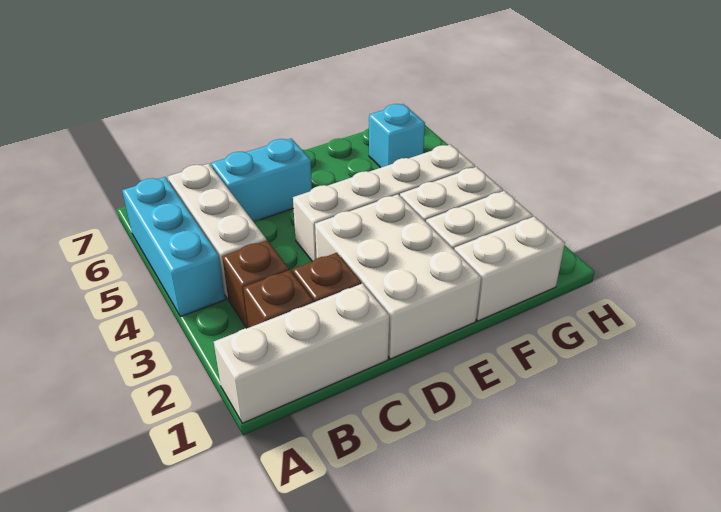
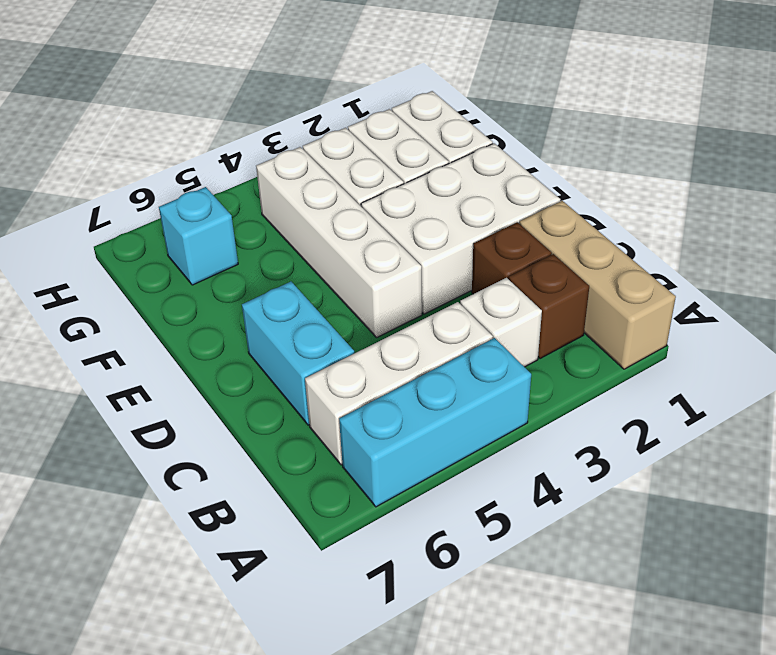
white 1x3 brick [214,284,389,423] -> tan 1x3 brick [519,201,676,369]
brown 1x1 brick [222,240,289,328] -> white 1x1 brick [460,278,542,367]

